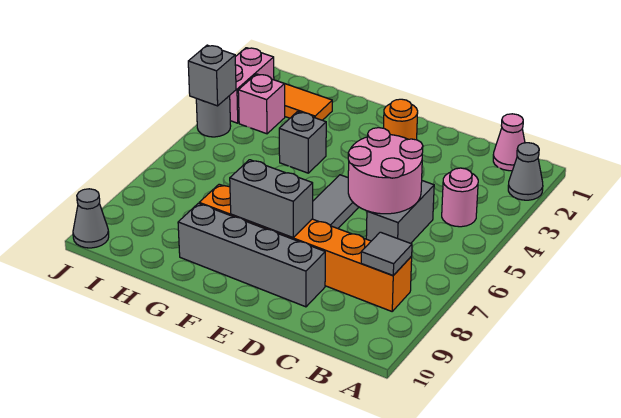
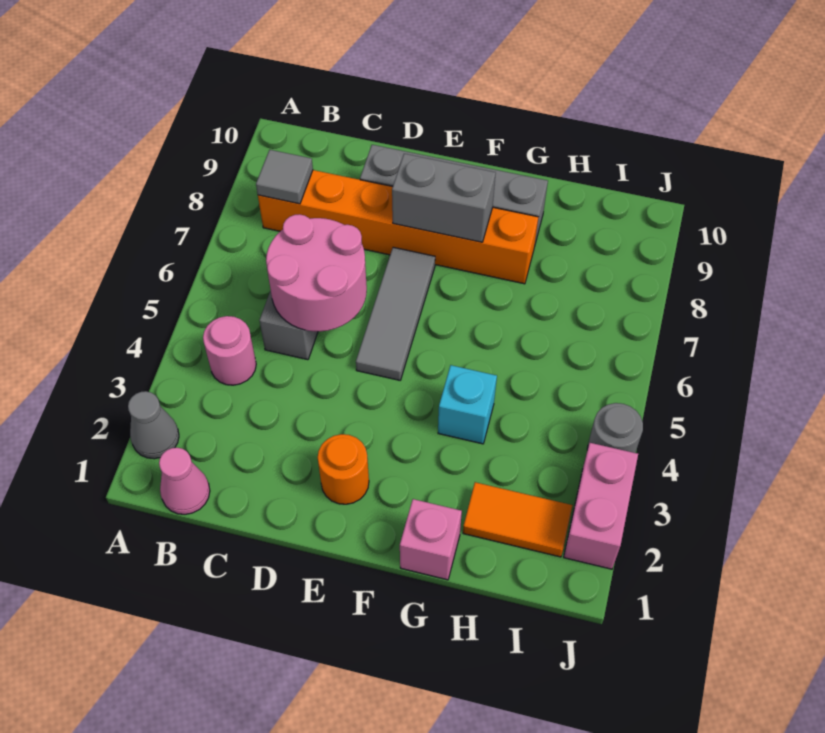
grey 1x1 brick [279,112,326,173] -> cyan 1x1 brick [438,365,497,444]
pink 1x1 brick [238,74,285,134] -> pink 1x1 brick moved to [400,499,462,580]
grey 1x1 brick [188,45,236,106] -> none
grey 1x1 cone [73,189,109,248] -> none

